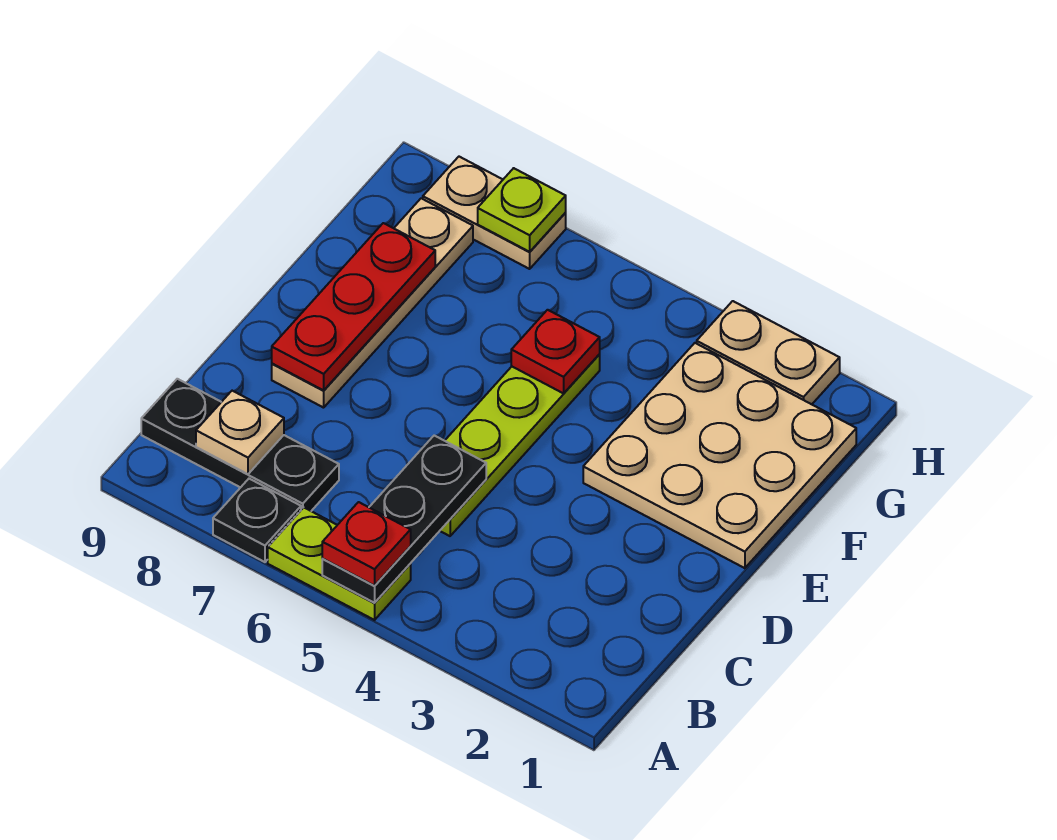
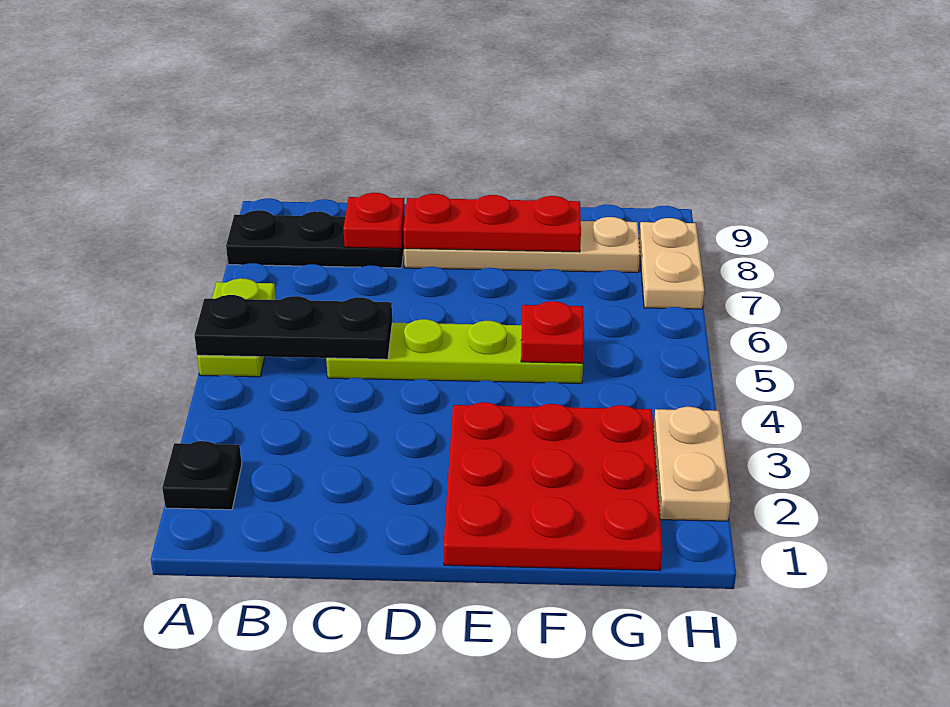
red 1x1 plate [322,502,411,586] -> red 1x1 plate moved to [343,193,405,248]
black 1x1 plate [213,479,301,562] -> black 1x1 plate moved to [162,441,242,510]
black 1x3 plate [141,379,339,511] -> black 1x3 plate turned to [226,210,404,268]
tan 1x1 plate [196,391,284,474] -> none
tan 3x3 plate [583,343,856,568] -> red 3x3 plate [444,402,662,570]
lime 1x1 plate [478,168,566,252] -> none

